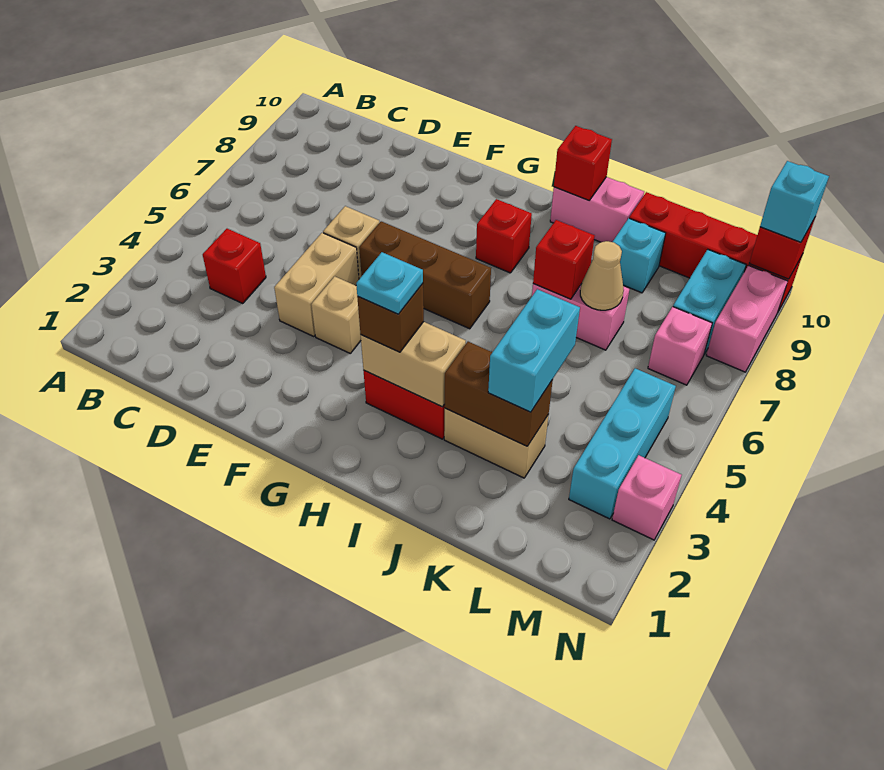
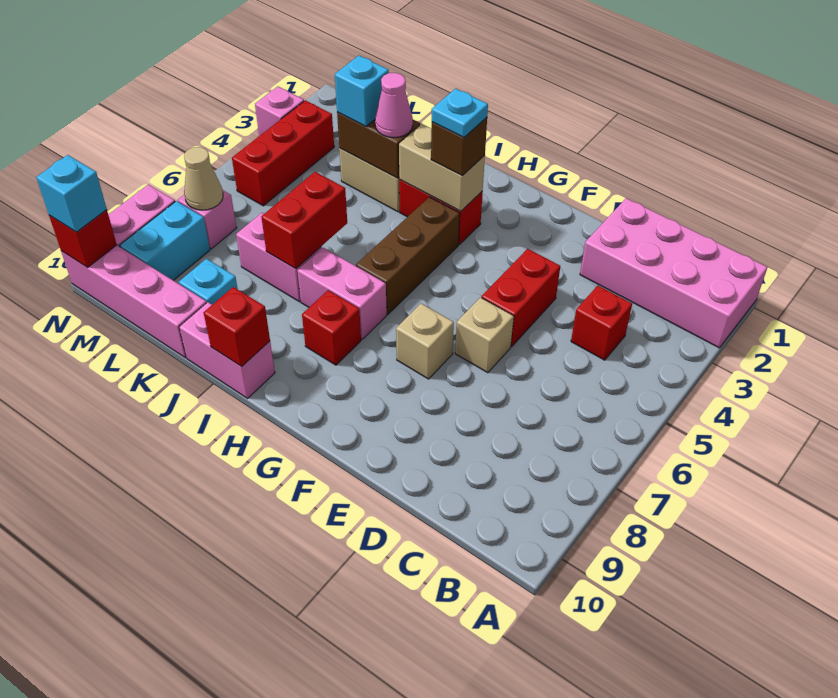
none -> pink 2x4 brick [580,198,767,348]
tan 1x2 brick [274,233,359,337] -> red 1x2 brick [482,249,560,347]
tan 1x1 brick [311,276,361,353] -> tan 1x1 brick moved to [396,304,454,379]
brown 1x3 brick [359,221,491,329] -> brown 1x3 brick turned to [356,197,460,314]
none -> pink 1x2 brick [297,248,387,339]
none -> pink 1x1 cone [375,73,413,138]
red 1x1 brick [533,220,595,299] -> red 1x2 brick [261,172,347,269]
cyan 1x2 brick [488,289,580,412] -> cyan 1x1 brick [335,56,389,127]
tan 1x1 cone [580,241,624,310] -> tan 1x1 cone moved to [184,147,223,210]
red 1x4 brick [629,192,803,311] -> pink 1x4 brick [61,245,207,358]
cyan 1x3 brick [569,368,676,519] -> red 1x3 brick [232,100,334,206]

